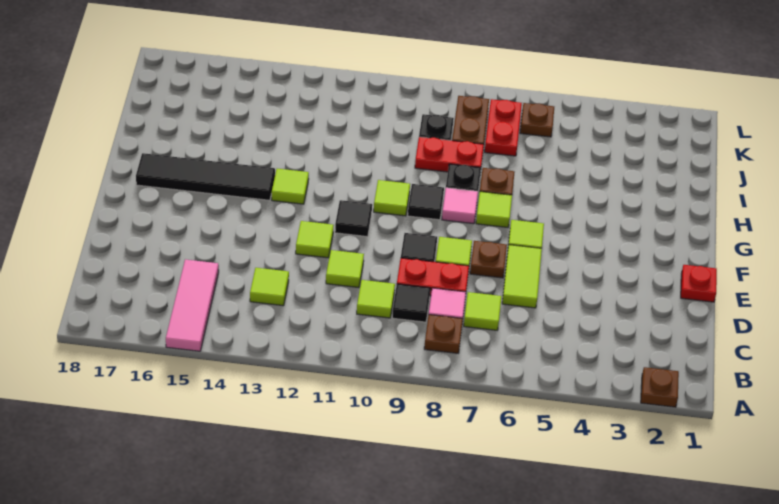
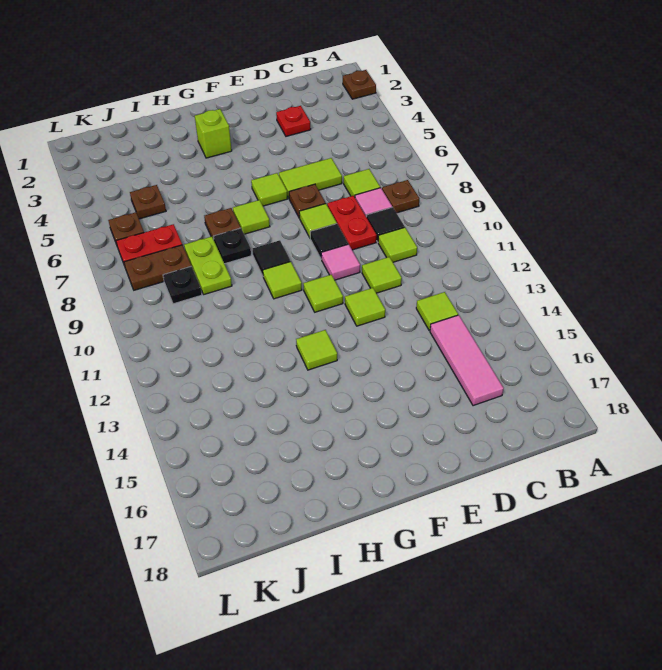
pink 1x3 tile [166,259,219,351] -> pink 1x3 tile turned to [430,315,504,406]
red 1x1 plate [681,265,717,302] -> red 1x1 plate moved to [276,106,311,136]
black 1x1 tile [335,200,372,237] -> lime 1x1 tile [304,275,343,312]
none -> lime 1x1 brick [195,109,232,158]
pink 1x1 tile [442,188,478,224] -> pink 1x1 tile moved to [321,244,360,280]
black 1x4 tile [136,153,275,200] -> none
red 1x2 plate [415,137,484,172] -> lime 1x2 plate [184,236,232,295]
none -> brown 1x1 plate [130,185,166,219]

